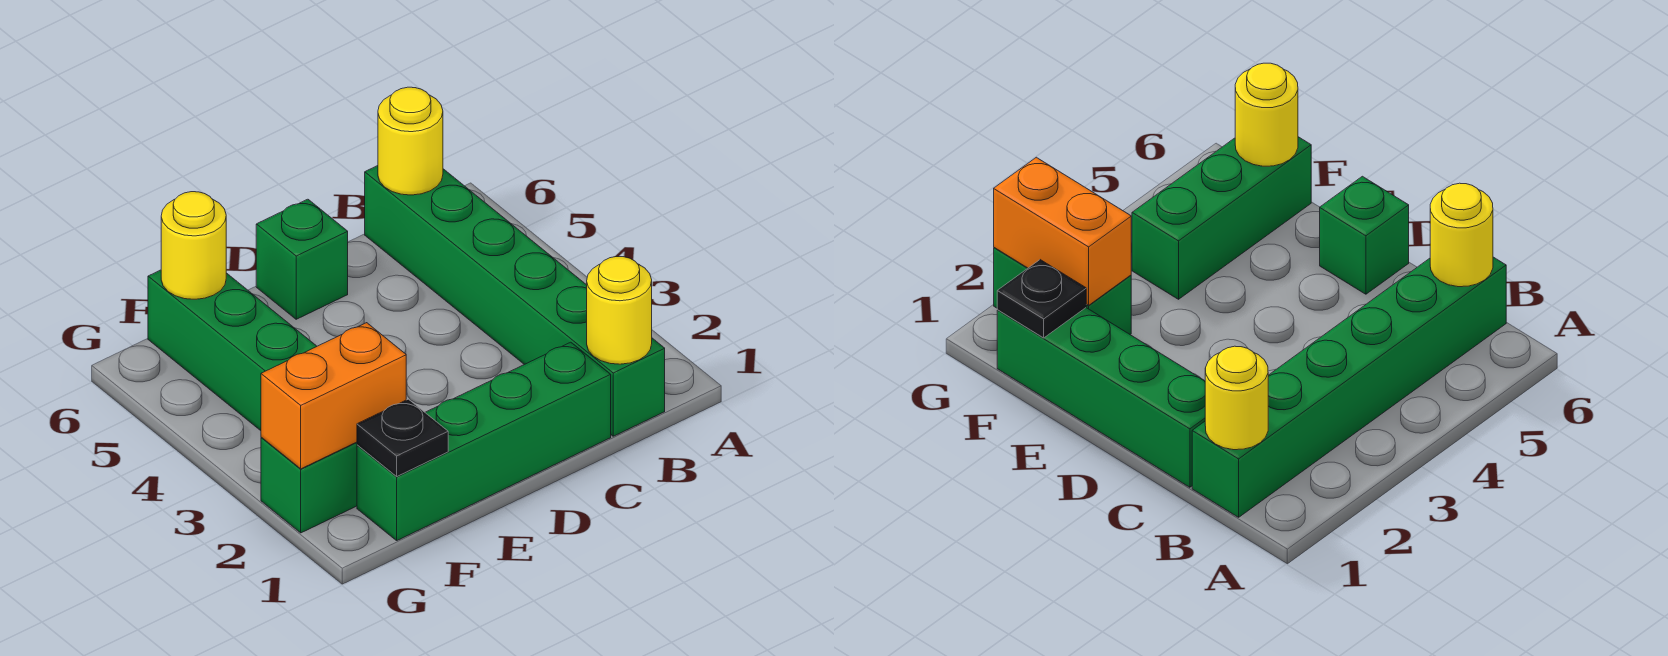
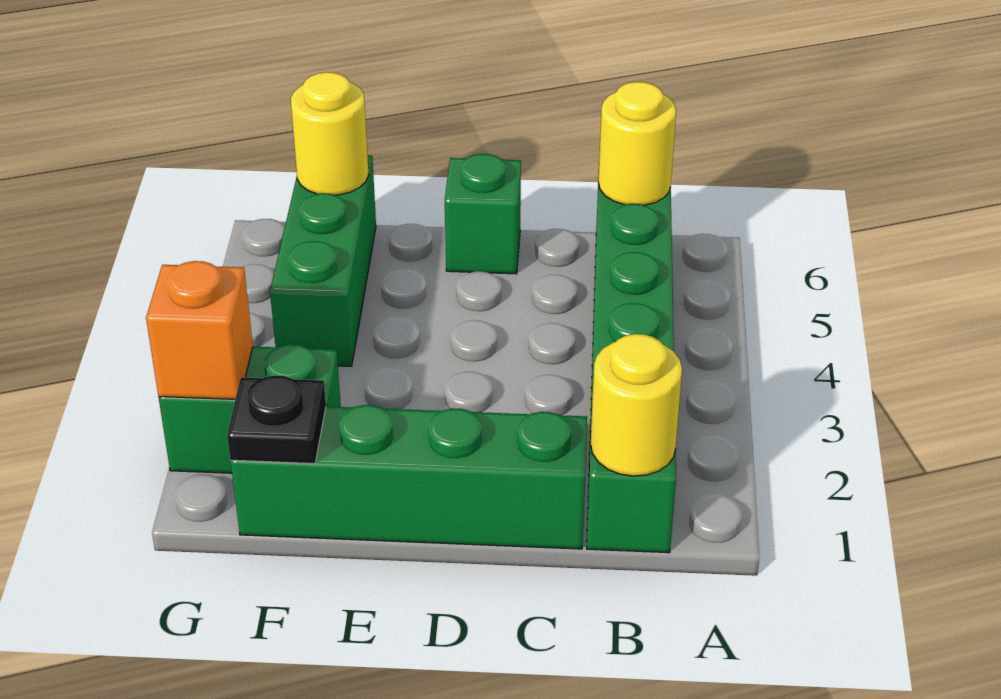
orange 1x2 brick [261,323,406,469] -> orange 1x1 brick [146,261,253,399]

